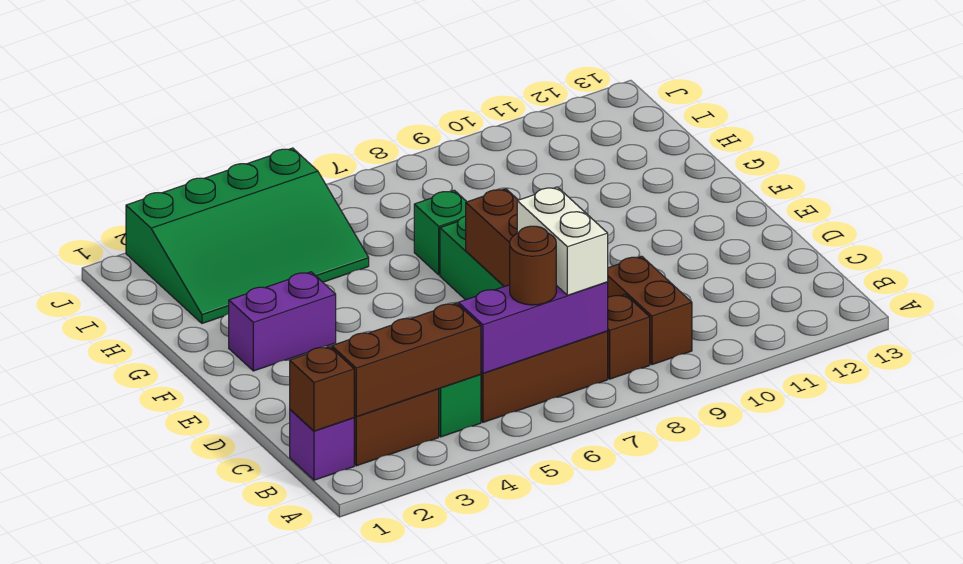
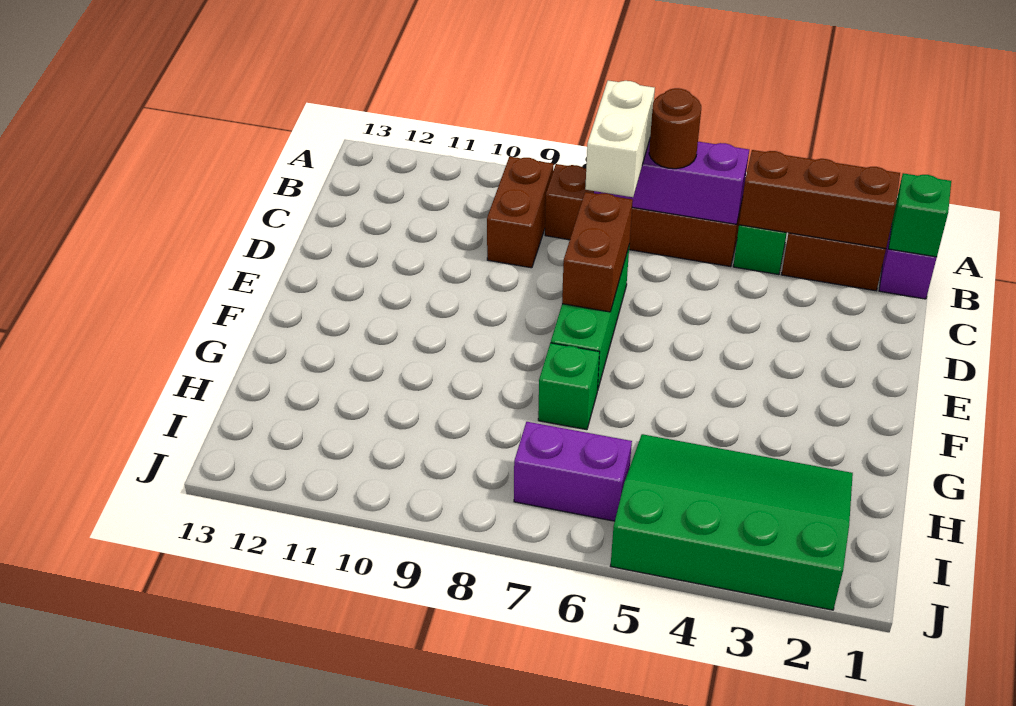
brown 1x1 brick [290,346,354,431] -> green 1x1 brick [889,173,951,257]
purple 1x2 brick [229,272,336,371] -> purple 1x2 brick moved to [514,422,632,521]

